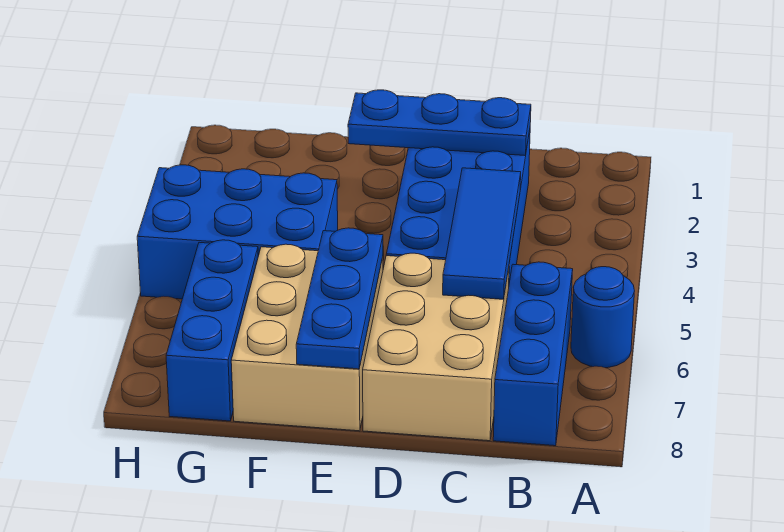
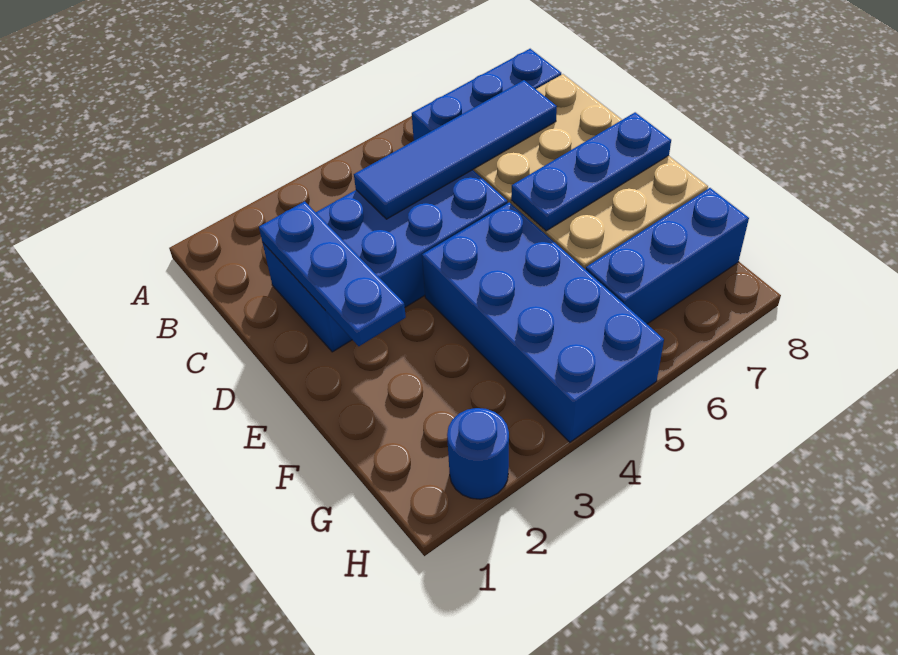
blue 1x1 round brick [571,267,634,368] -> blue 1x1 round brick moved to [447,408,509,499]
blue 1x3 tile [443,168,521,299] -> blue 1x4 tile [354,80,557,219]
blue 2x3 brick [137,165,338,299] -> blue 2x4 brick [422,202,664,442]

